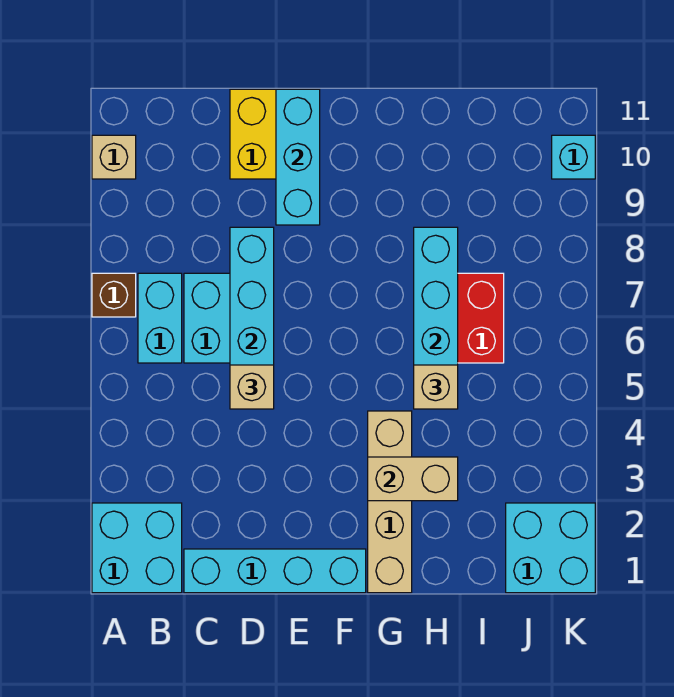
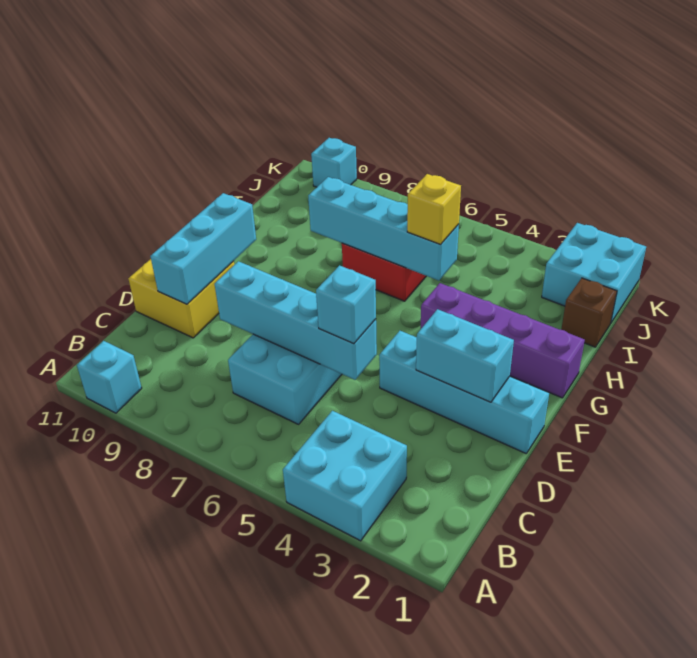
cyan 2x2 brick [92,503,182,593] -> cyan 2x2 brick moved to [283,411,407,541]
brown 1x1 brick [92,273,136,317] -> brown 1x1 brick moved to [561,278,617,347]
tan 1x1 brick [92,135,136,179] -> cyan 1x1 brick [77,341,142,413]
cyan 1x2 brick [138,273,182,363] -> cyan 1x2 brick moved to [416,309,514,402]
cyan 1x4 brick [184,549,366,593] -> cyan 1x4 brick turned to [379,331,549,453]
tan 1x1 brick [230,365,274,409] -> cyan 1x1 brick [316,265,376,344]
cyan 1x3 brick [276,89,320,225] -> cyan 1x3 brick turned to [150,193,256,304]
tan 1x4 brick [368,411,412,593] -> purple 1x4 brick [421,283,585,398]
tan 1x2 brick [368,457,458,501] -> none
tan 1x1 brick [414,365,458,409] -> yellow 1x1 brick [407,174,461,245]

